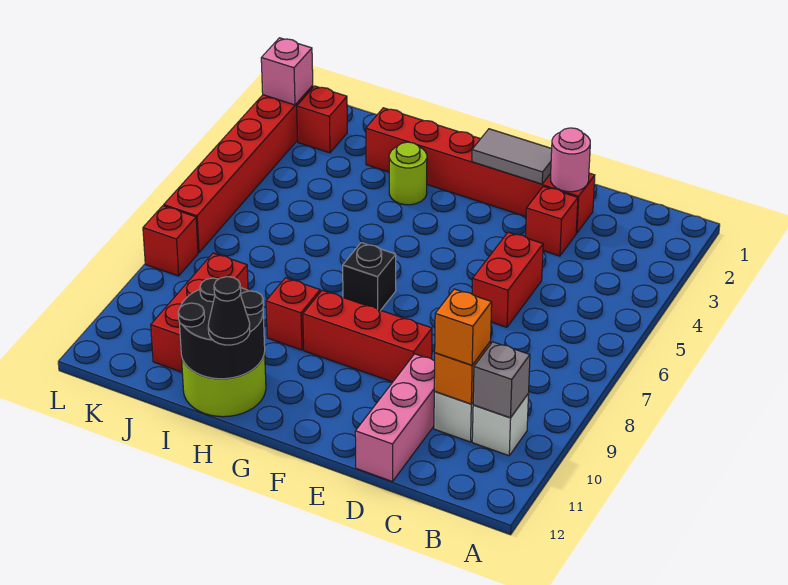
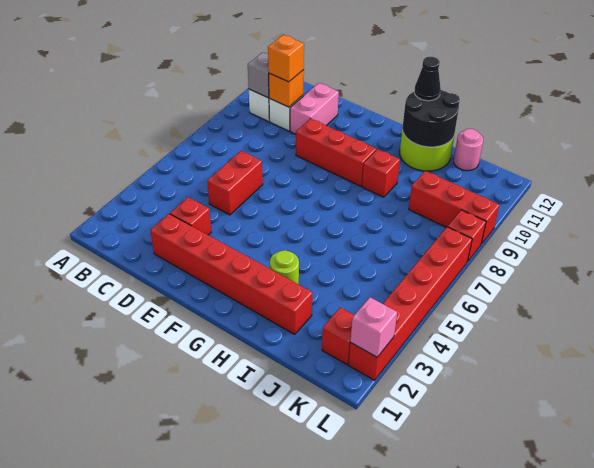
pink 1x1 round brick [551,128,590,192] -> pink 1x1 round brick moved to [454,129,483,171]
pink 1x3 brick [355,354,435,482] -> pink 1x2 brick [290,83,339,134]
grey 1x2 tile [472,129,552,184] -> none
black 1x1 brick [343,243,396,310] -> none
red 1x3 brick [151,253,248,372] -> red 1x3 brick turned to [409,171,499,244]

